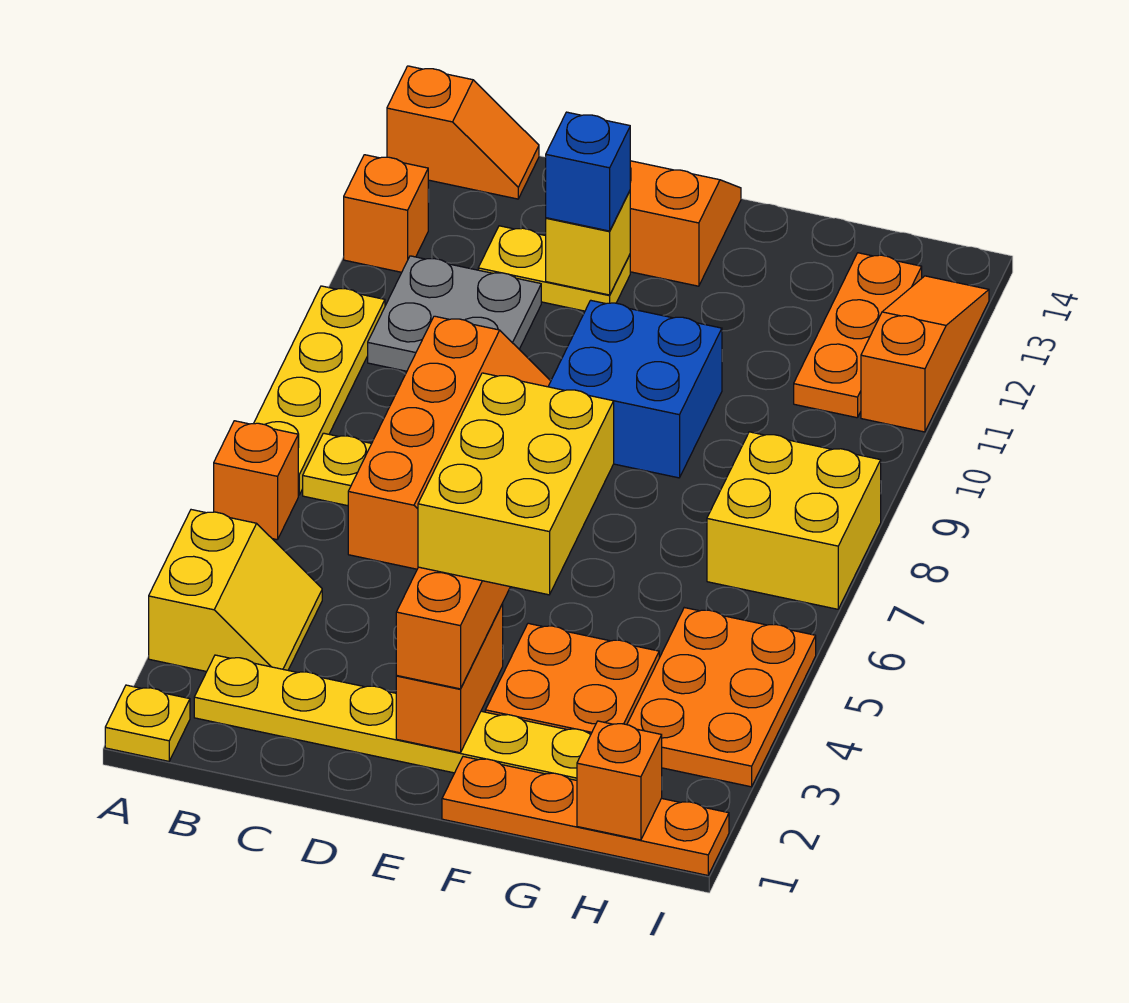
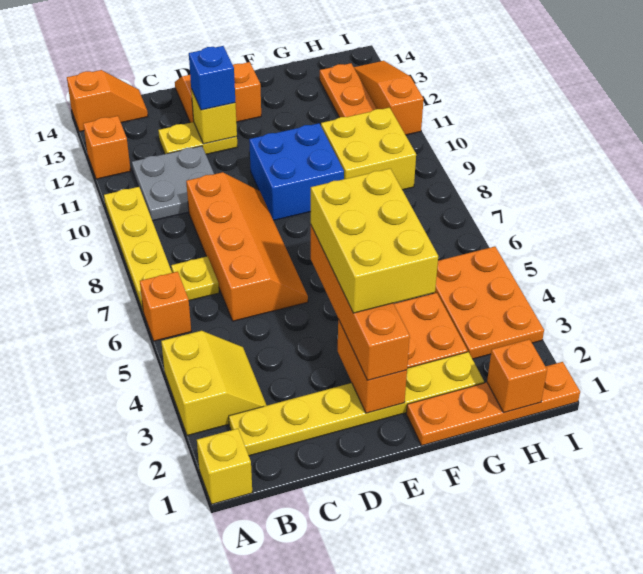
yellow 1x1 plate [105,685,190,761] -> yellow 1x1 brick [197,429,252,504]
yellow 2x2 brick [707,432,881,609] -> yellow 2x2 brick moved to [321,108,416,190]

